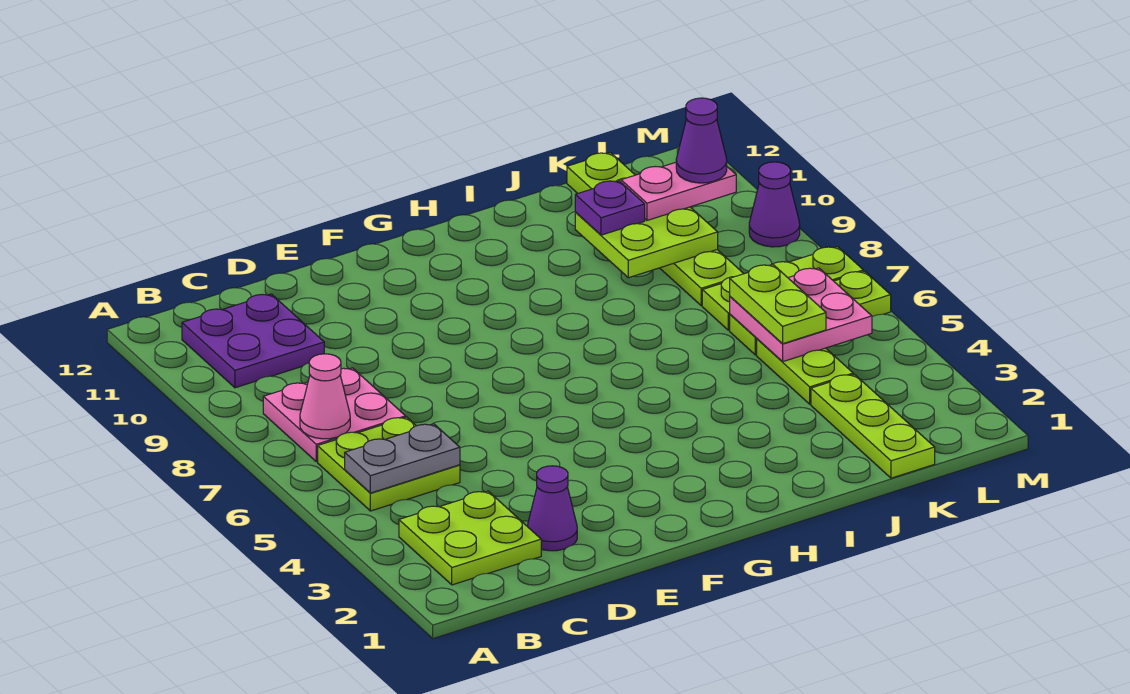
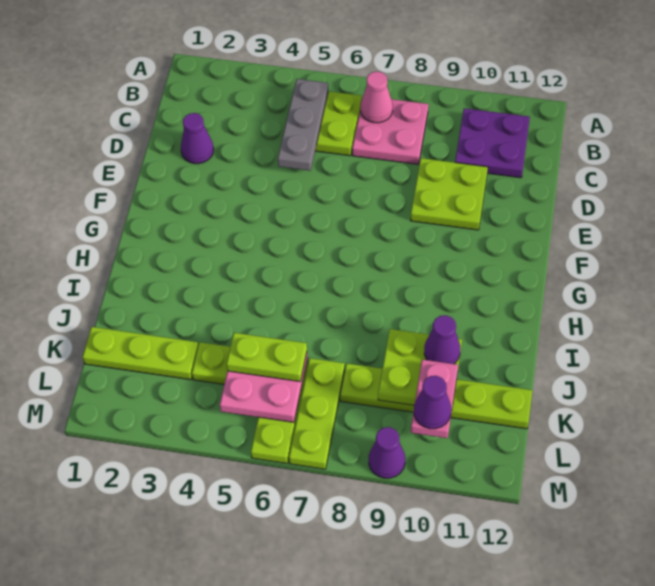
lime 2x2 plate [399,491,541,585] -> lime 2x2 plate moved to [410,158,488,230]
grey 1x2 plate [345,424,460,493] -> grey 1x3 plate [278,79,328,171]
purple 1x1 plate [575,181,645,235] -> purple 1x1 cone [424,315,460,364]

